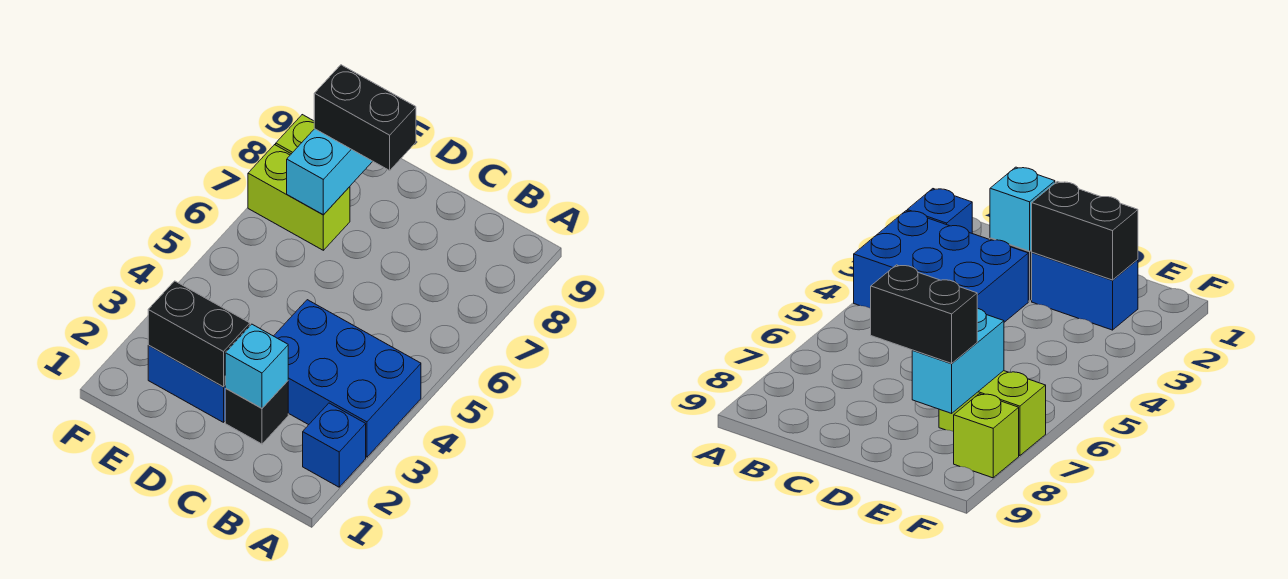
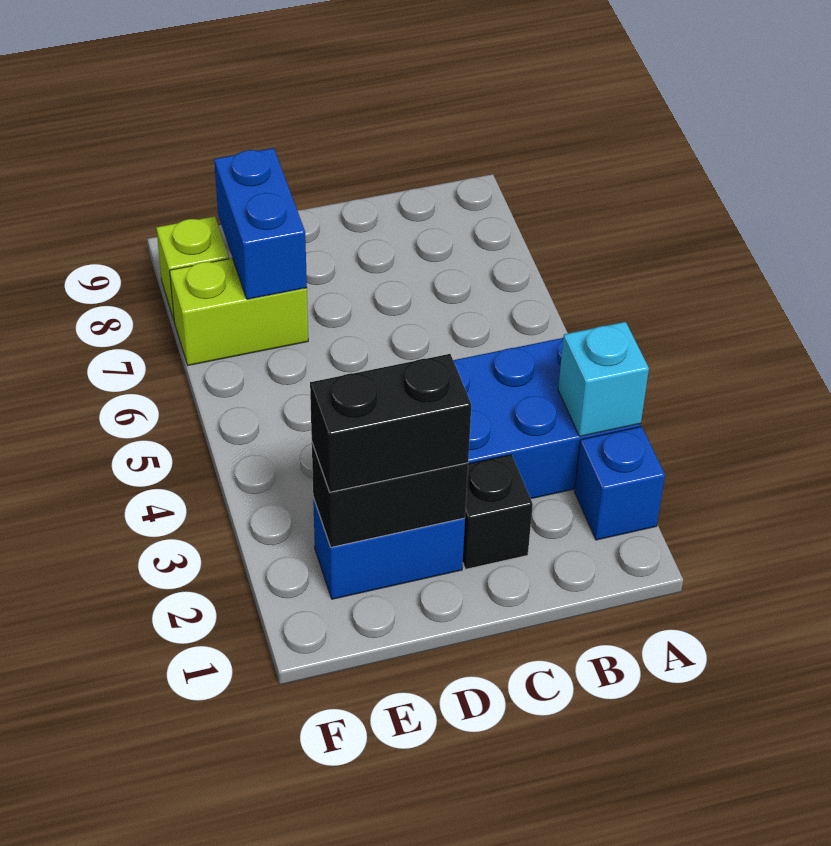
cyan 1x1 brick [225,324,288,408] -> cyan 1x1 brick moved to [558,322,649,437]
black 1x2 brick [314,65,416,170] -> black 1x2 brick moved to [310,354,471,492]
cyan 1x2 brick [287,129,373,215] -> blue 1x2 brick [214,148,307,299]

